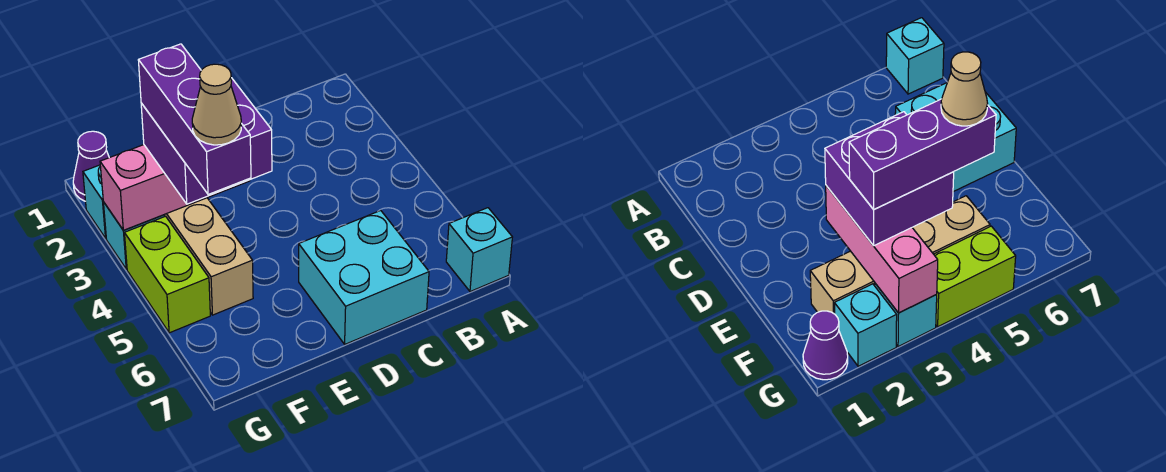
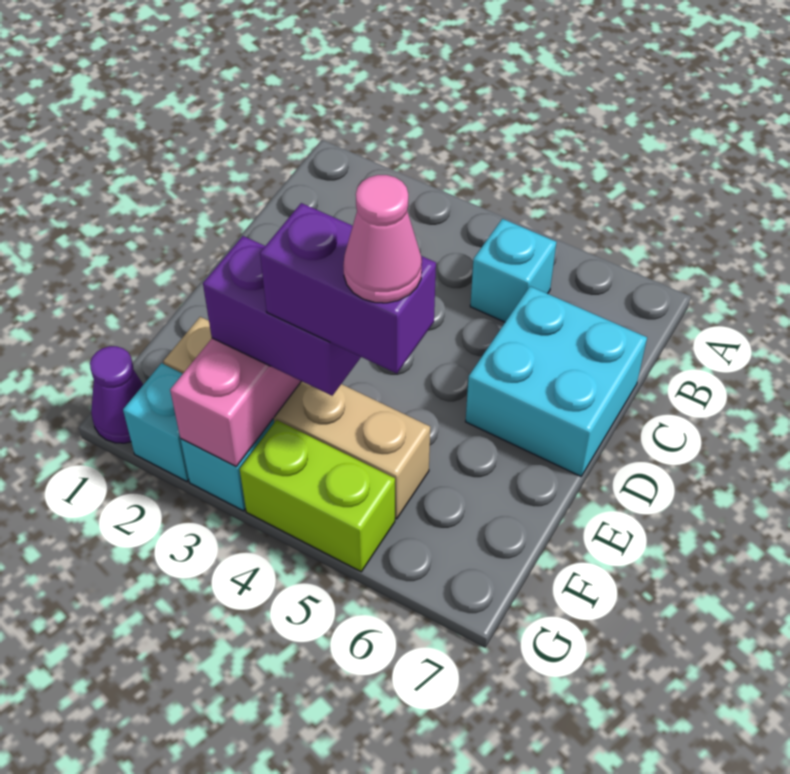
cyan 1x1 brick [446,208,512,292] -> cyan 1x1 brick moved to [470,219,556,322]
purple 2x2 brick [141,78,272,204] -> purple 1x2 brick [203,236,361,396]
purple 1x3 brick [138,44,251,194] -> purple 1x2 brick [260,203,436,373]
tan 1x1 cone [192,64,241,145] -> pink 1x1 cone [343,175,422,303]

